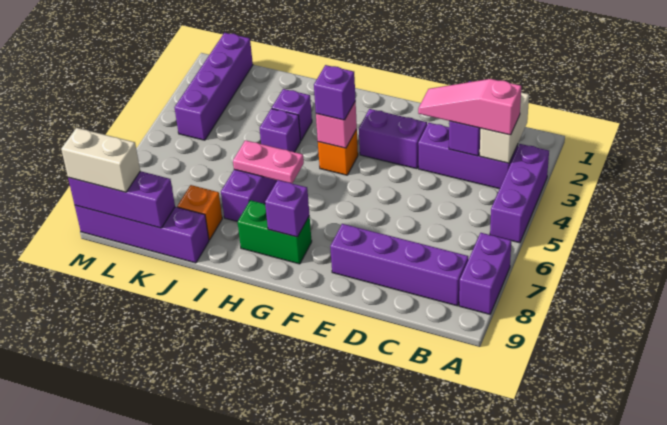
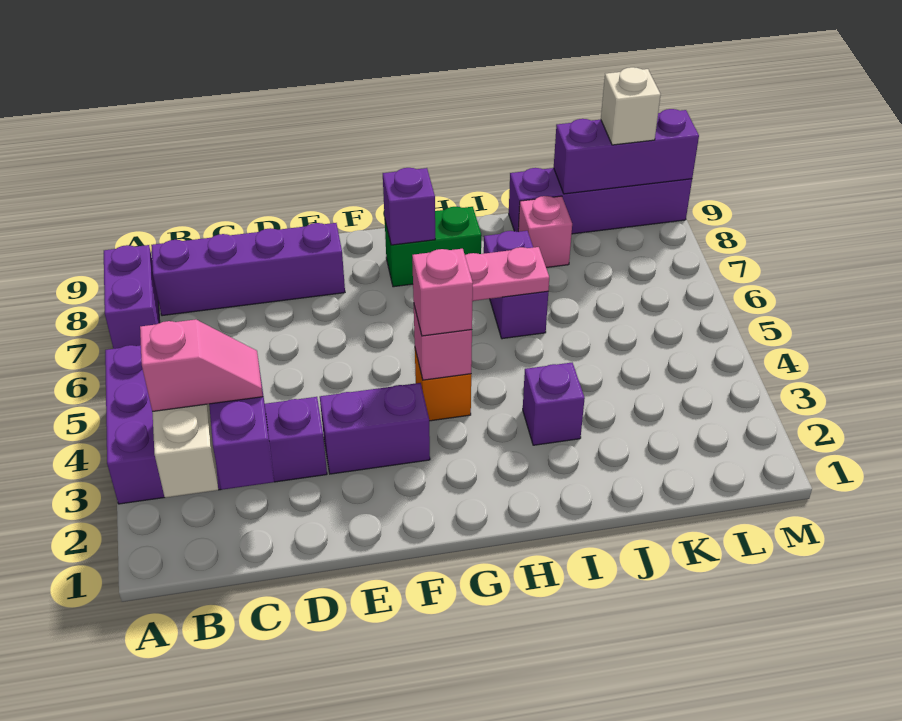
pink 1x3 slope [418,79,521,135] -> pink 1x2 slope [140,319,263,412]
purple 1x1 brick [314,65,356,120] -> pink 1x1 brick [412,249,473,336]
purple 1x1 brick [260,109,301,152] -> none
orange 1x1 brick [177,185,222,240] -> pink 1x1 brick [518,196,572,268]
purple 1x4 brick [175,33,253,140] -> none
white 1x2 brick [61,128,140,192] -> white 1x1 brick [601,67,661,145]

